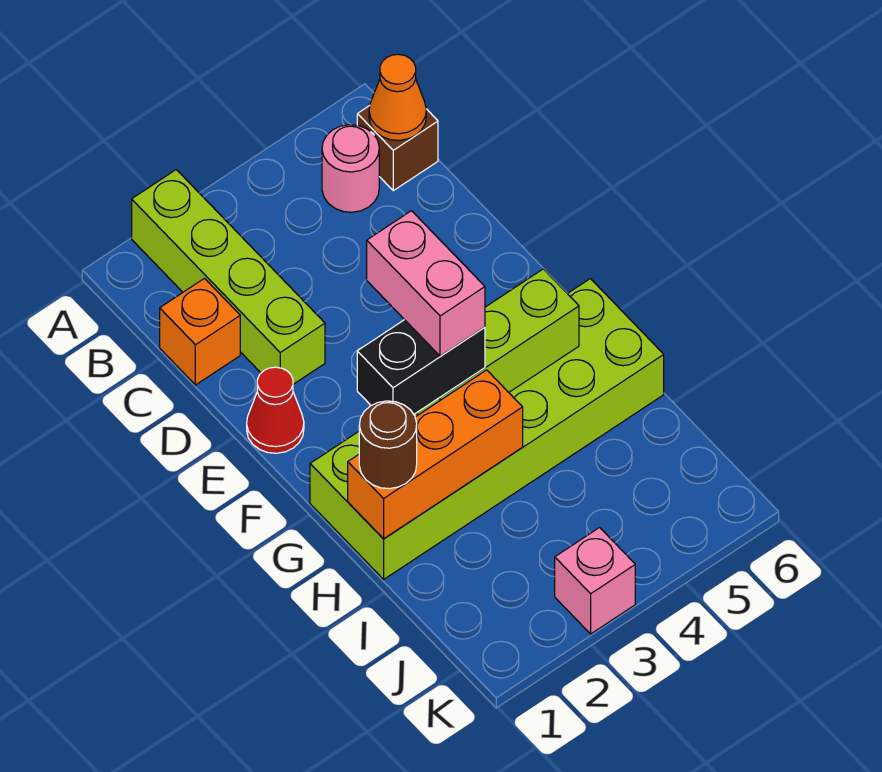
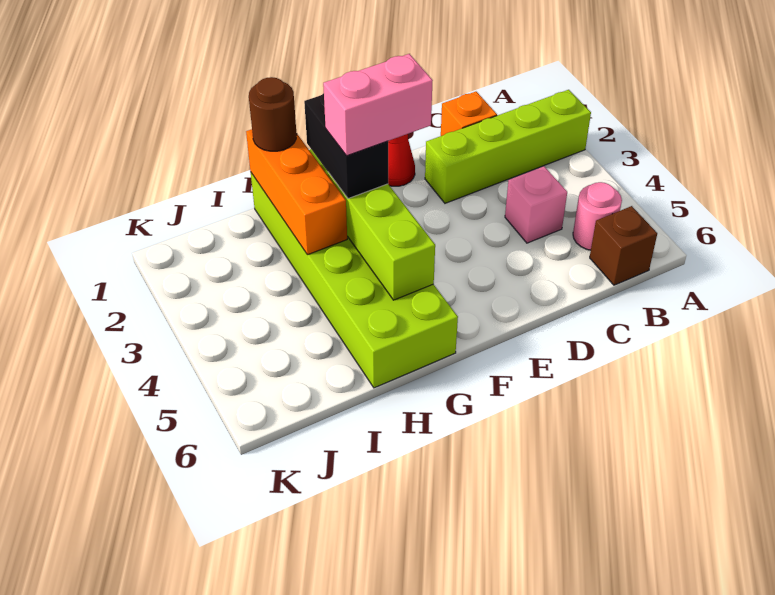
orange 1x1 cone [369,54,426,140] -> none
pink 1x1 brick [555,528,635,634] -> pink 1x1 brick moved to [505,166,567,243]

